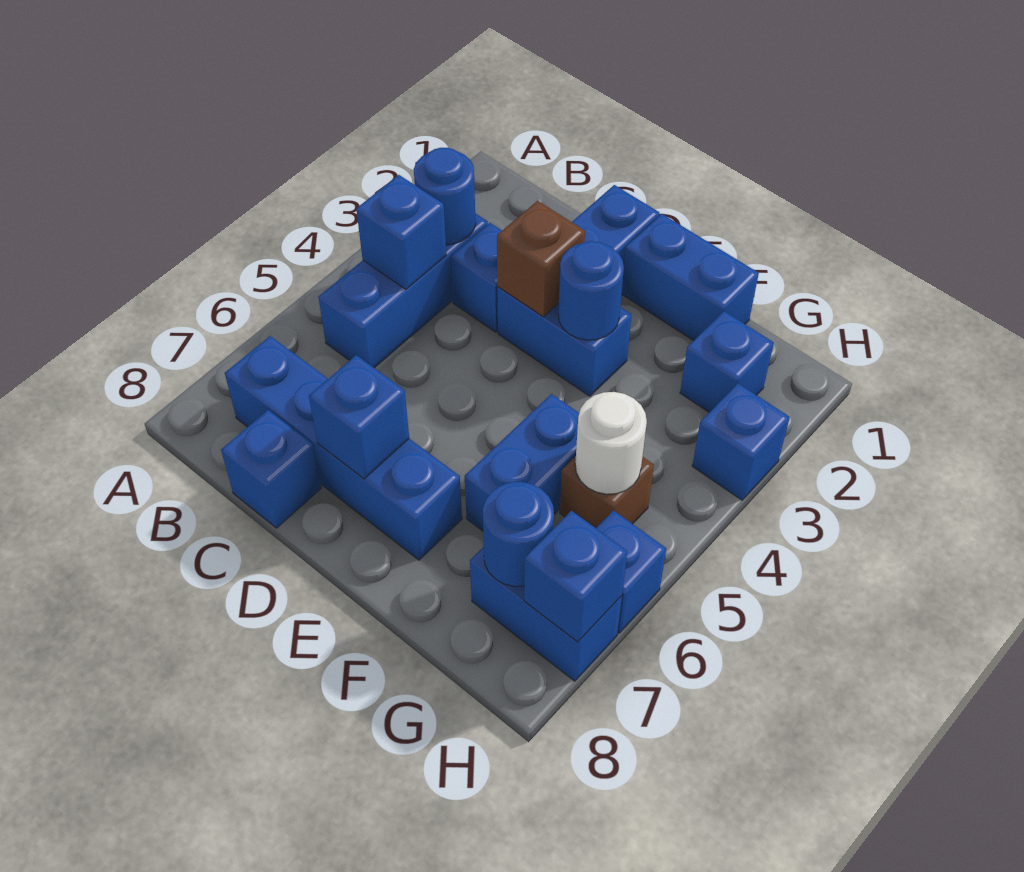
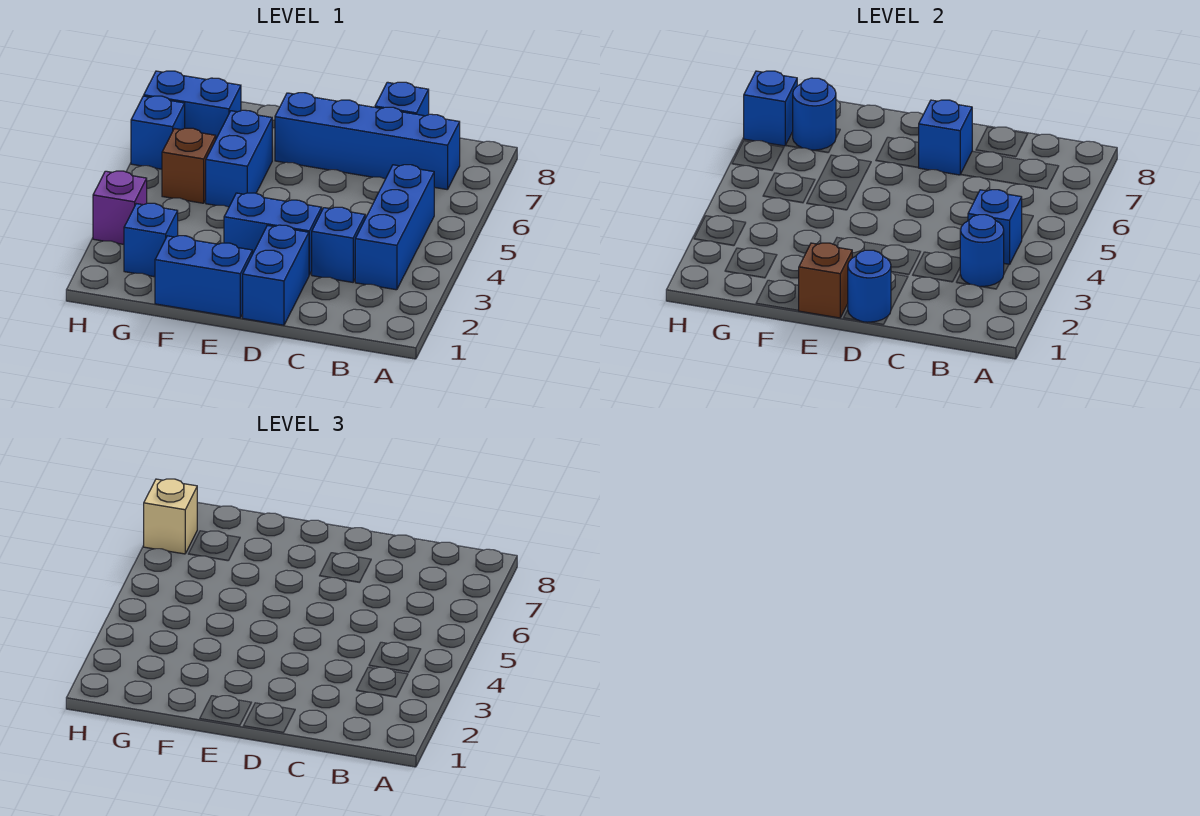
brown 1x1 brick [497,201,585,317] -> brown 1x1 brick moved to [798,243,852,318]
blue 1x1 round brick [558,241,624,340] -> blue 1x1 round brick moved to [848,250,891,322]
white 1x1 round brick [575,392,647,494] -> none
blue 1x1 brick [692,384,790,500] -> purple 1x1 brick [93,171,147,244]
none -> tan 1x1 brick [144,479,197,554]

